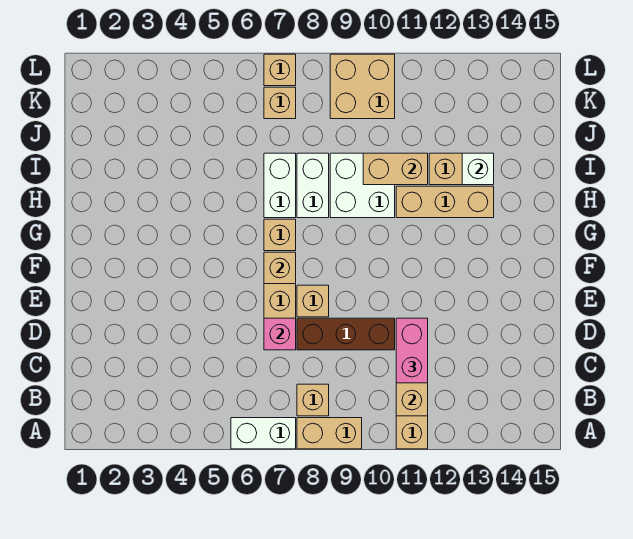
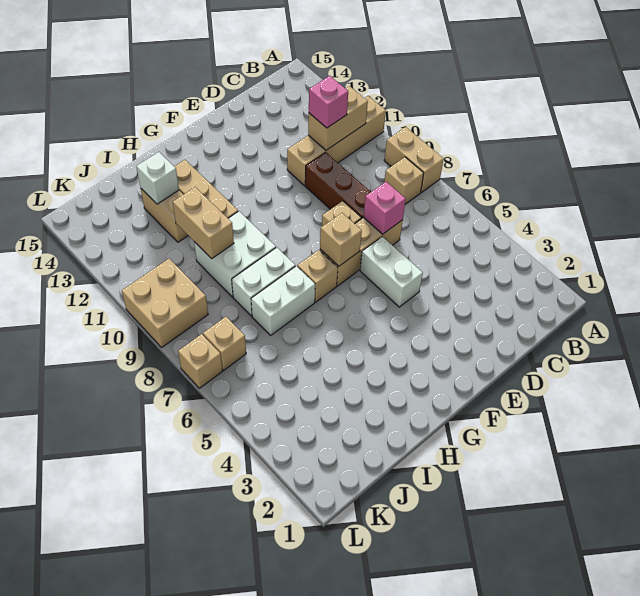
white 1x2 brick [231,418,296,449] -> white 1x2 brick moved to [360,237,423,307]
pink 1x2 brick [396,318,428,383] -> pink 1x1 brick [309,76,348,128]

